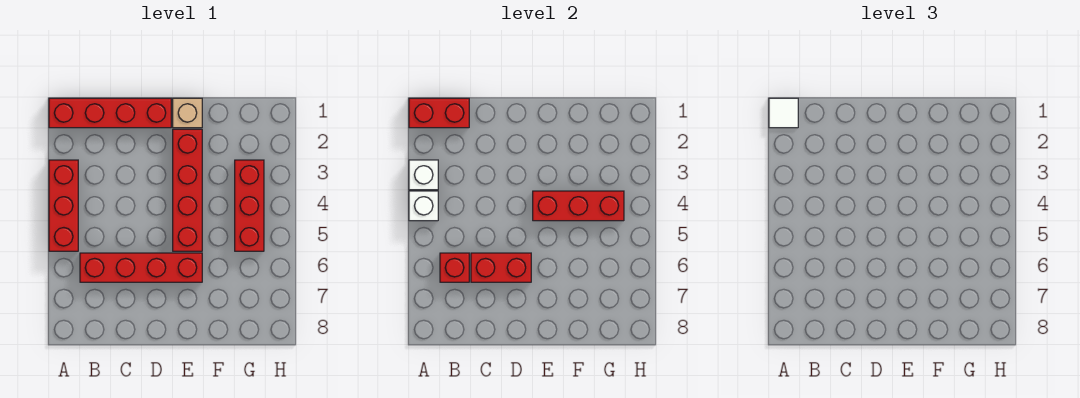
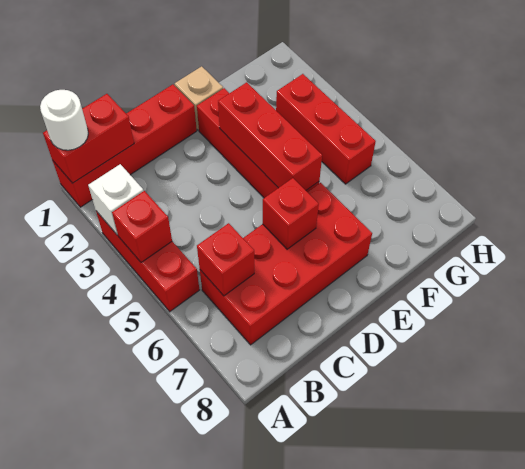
white 1x1 tile [769,98,798,128] -> white 1x1 round brick [40,90,88,150]
white 1x1 brick [409,191,438,221] -> red 1x1 brick [112,191,172,263]
red 1x4 brick [80,253,202,282] -> red 2x4 brick [200,183,372,345]
red 1x2 brick [471,253,531,282] -> red 1x1 brick [263,178,319,249]
red 1x3 brick [533,191,624,221] -> red 1x3 brick turned to [218,82,322,190]

